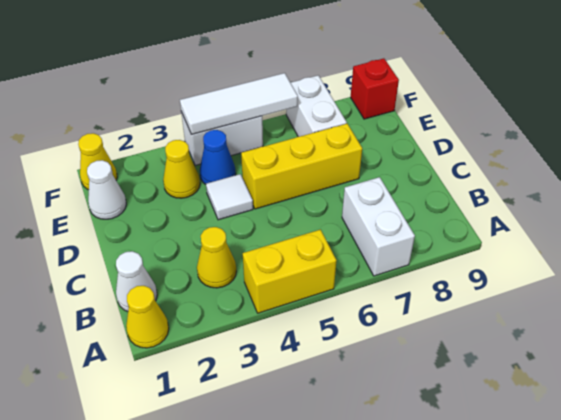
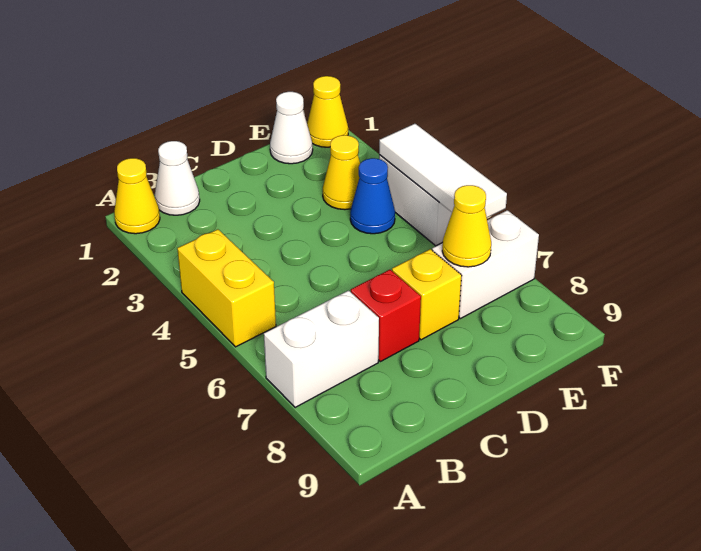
yellow 1x1 cone [197,227,236,288] -> yellow 1x1 cone moved to [442,185,491,267]
white 1x1 tile [206,174,253,220] -> none
yellow 1x3 brick [241,124,362,209] -> yellow 1x1 brick [392,249,462,340]
red 1x1 brick [351,58,399,119] -> red 1x1 brick moved to [351,270,421,362]

